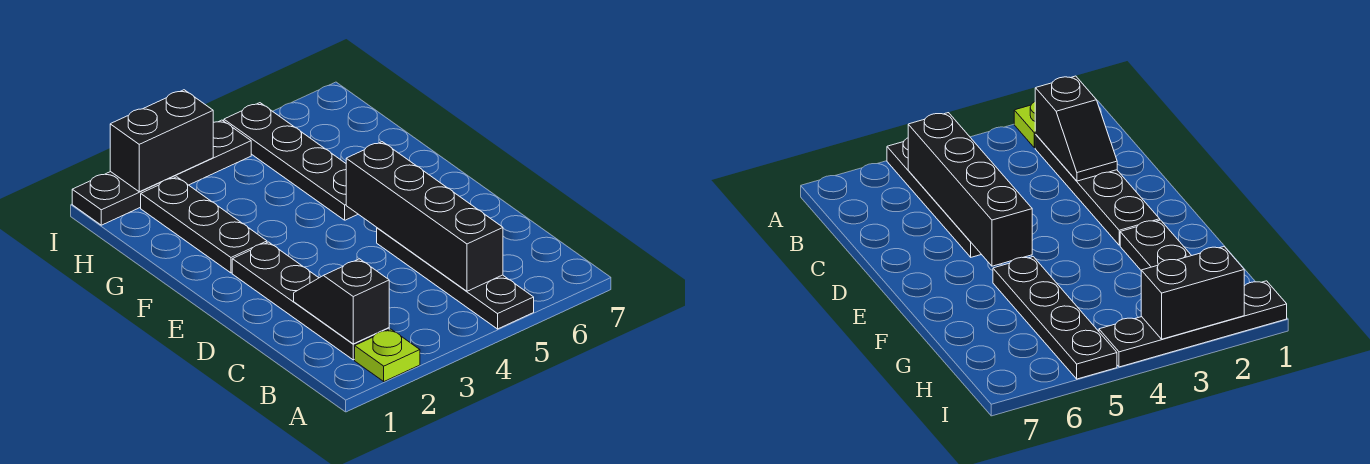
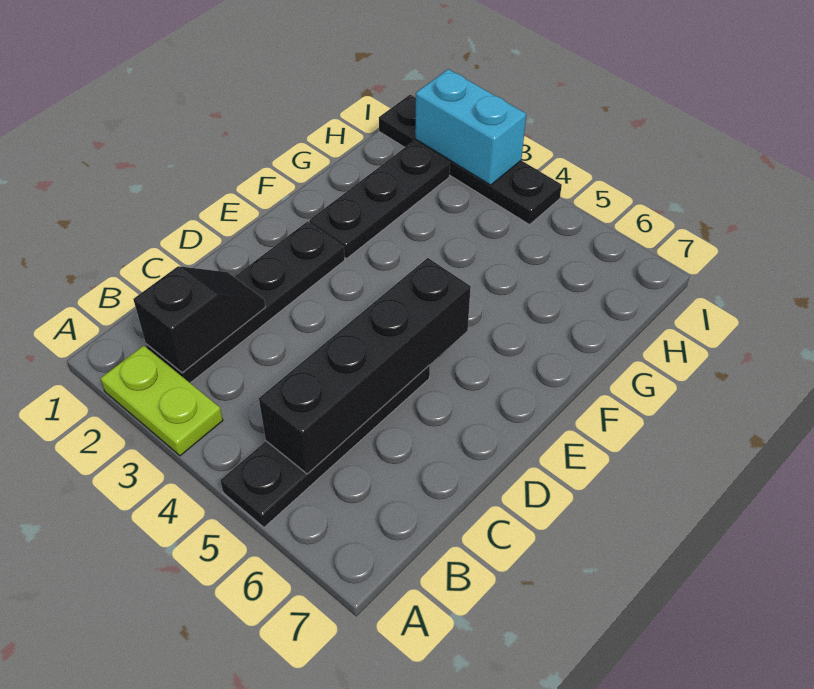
lime 1x1 plate [355,329,420,381] -> lime 1x2 plate [100,346,223,456]
black 1x4 plate [224,103,358,220] -> none
black 1x2 brick [110,90,213,192] -> cyan 1x2 brick [415,69,526,185]

